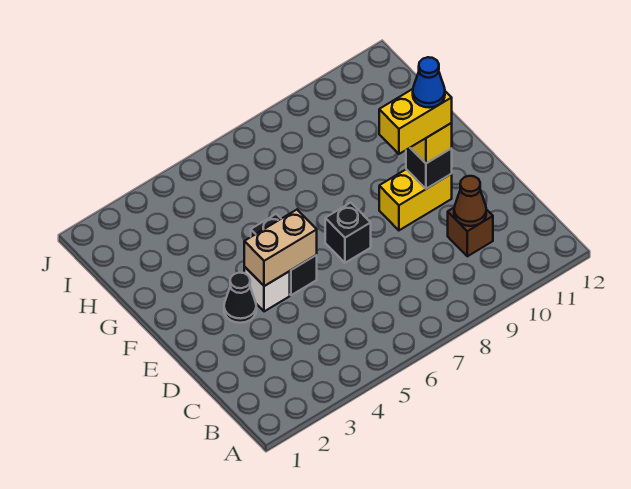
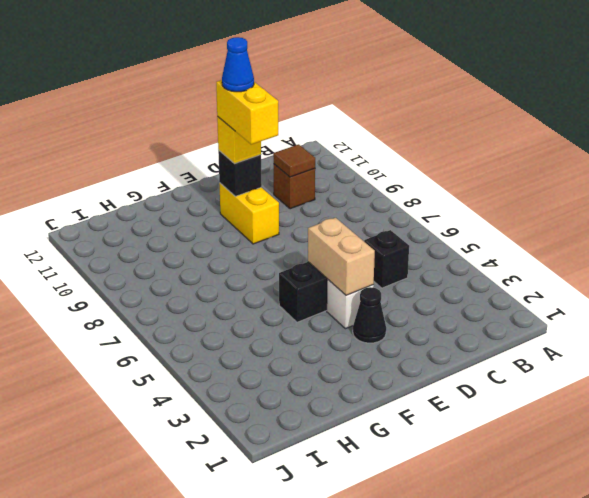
brown 1x1 cone [454,176,486,226] -> brown 1x1 tile [273,144,315,177]
black 1x1 brick [325,203,371,263] -> black 1x1 brick moved to [364,230,409,288]

